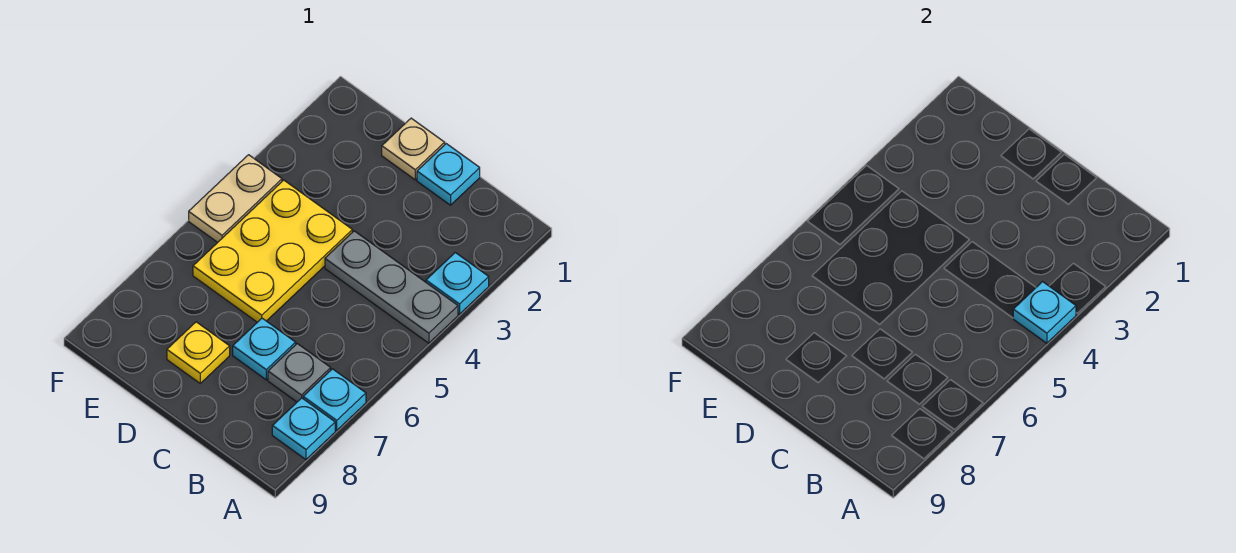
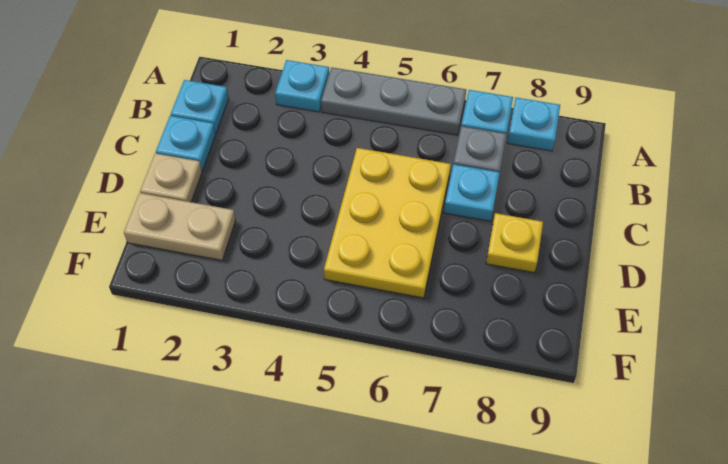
grey 1x3 plate [325,231,458,343] -> grey 1x3 plate turned to [321,67,466,135]
cyan 1x1 plate [1013,282,1076,343] -> cyan 1x1 plate moved to [171,80,229,133]
yellow 2x3 plate [193,180,352,322] -> yellow 2x3 plate turned to [324,148,451,298]
tan 1x2 plate [189,155,282,242] -> tan 1x2 plate moved to [124,193,236,260]

